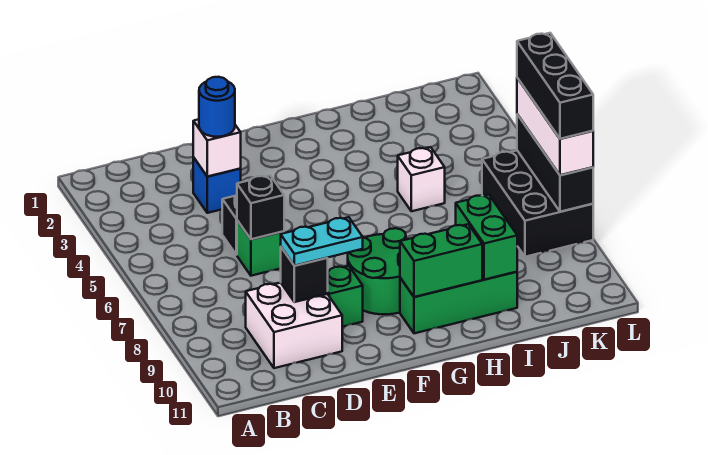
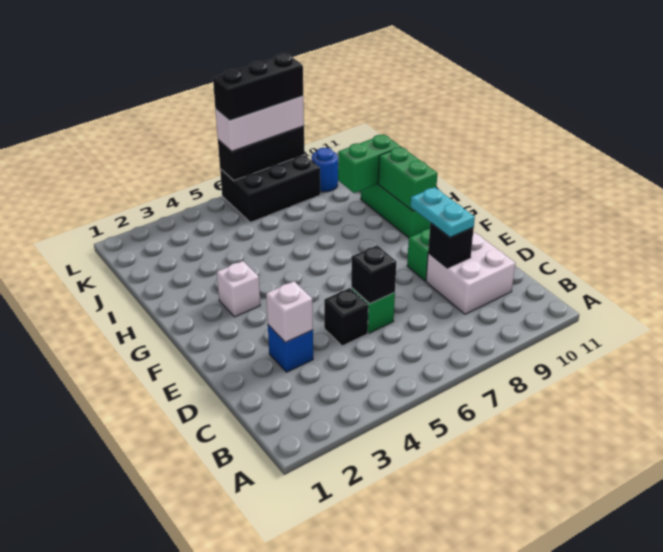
blue 1x1 round brick [199,77,235,137] -> blue 1x1 round brick moved to [311,148,338,192]
green 2x2 round brick [348,228,407,314] -> none
white 1x1 brick [398,147,445,211] -> white 1x1 brick moved to [217,261,260,317]

